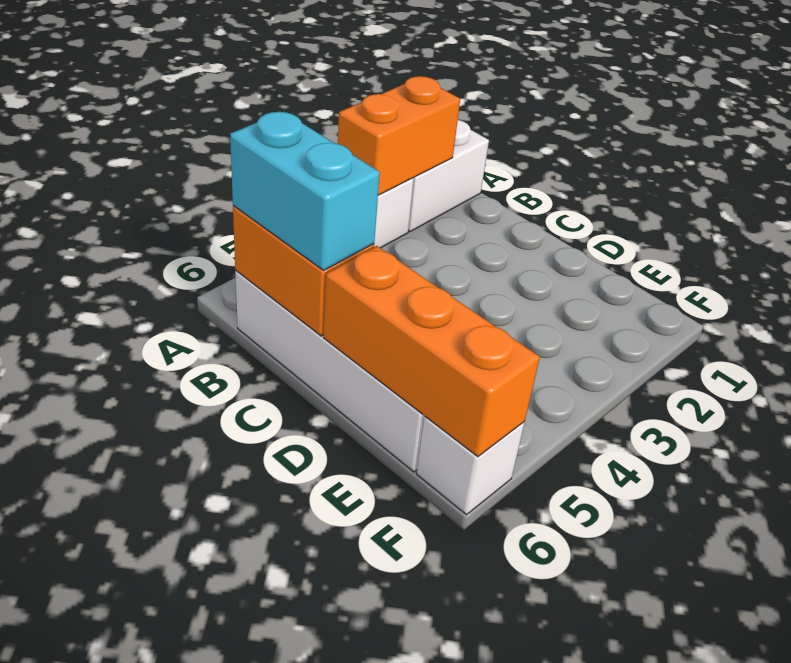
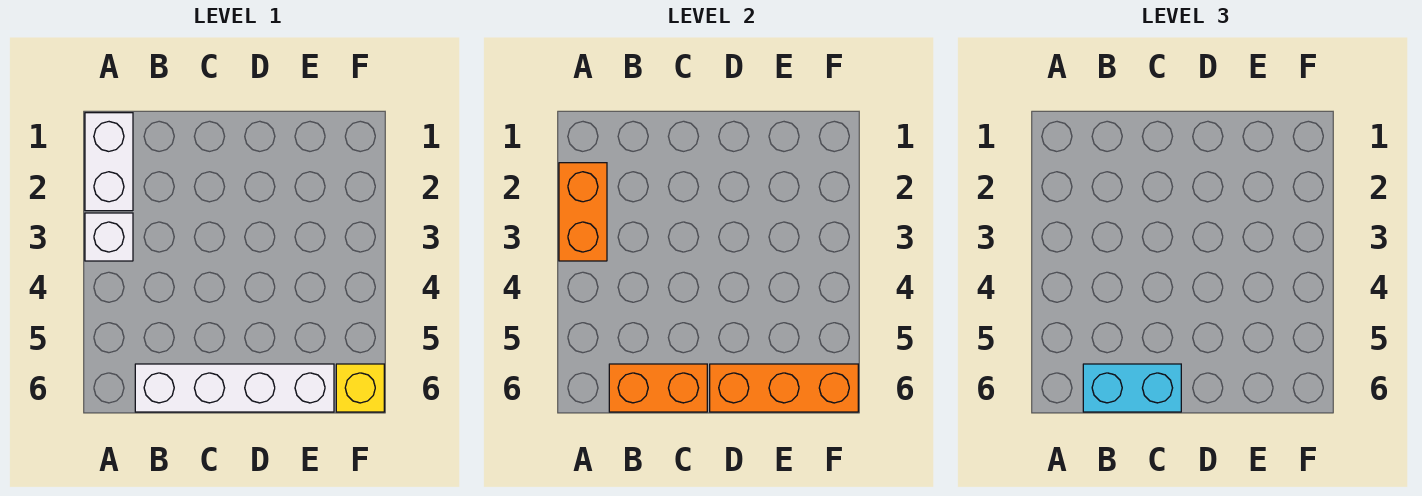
white 1x1 brick [417,417,525,515] -> yellow 1x1 brick [336,364,384,412]

